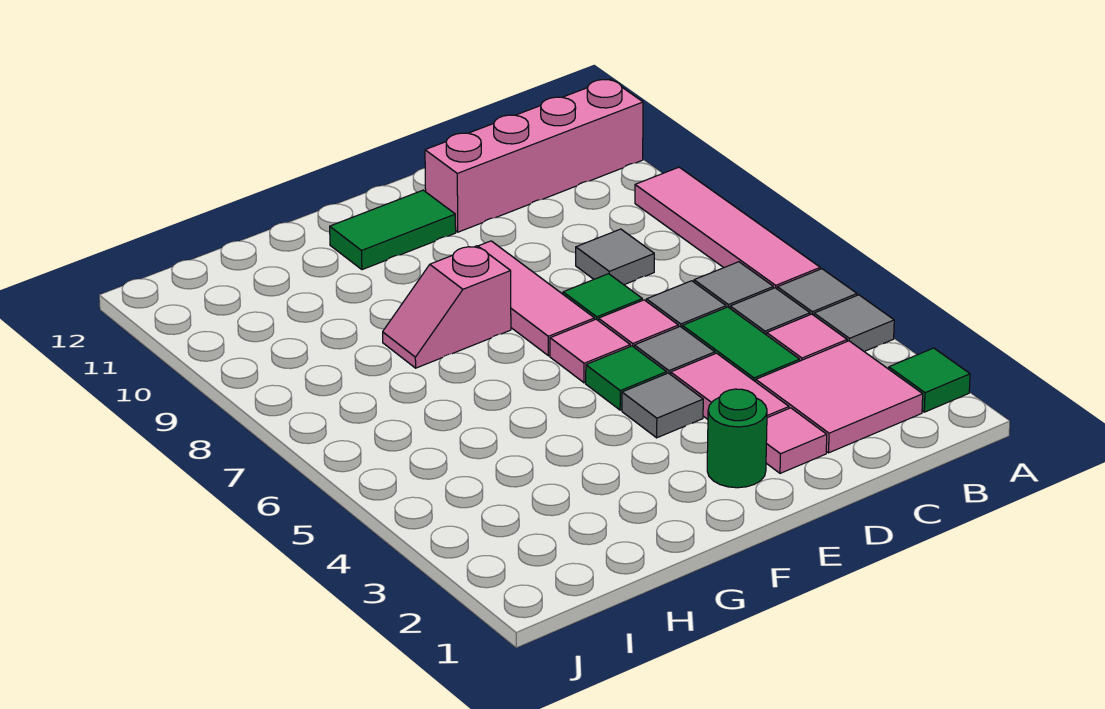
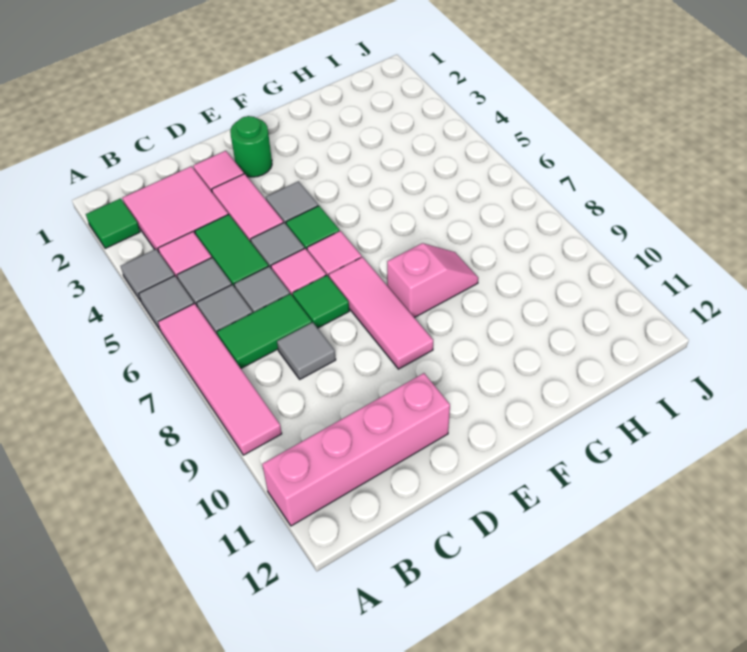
green 1x2 tile [330,190,456,270] -> green 1x2 tile moved to [217,294,312,368]

